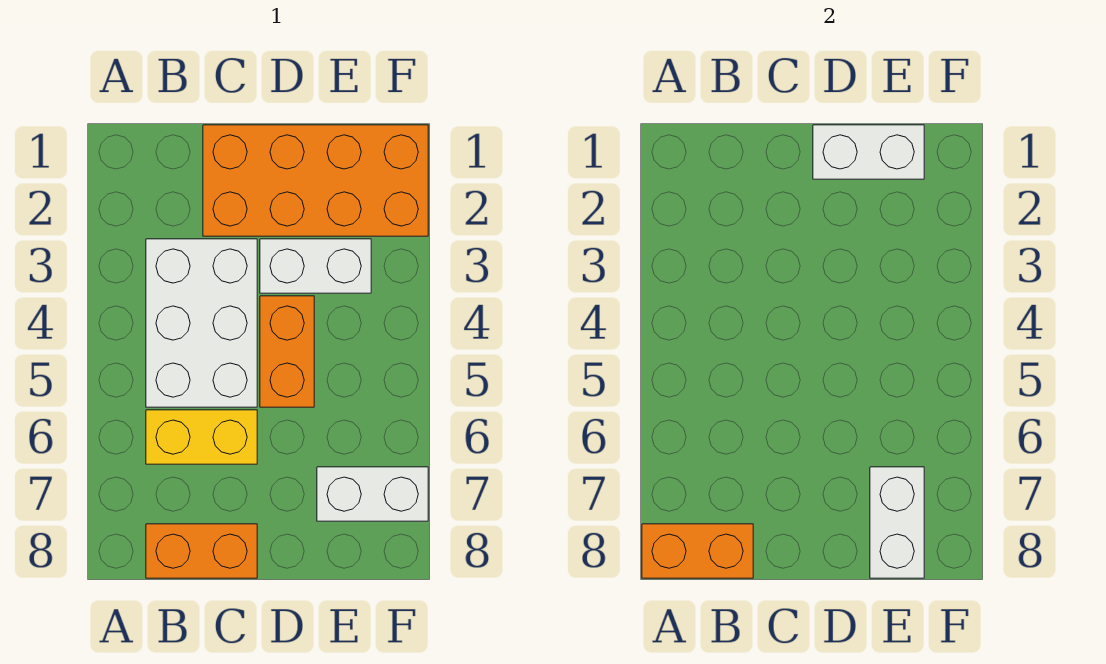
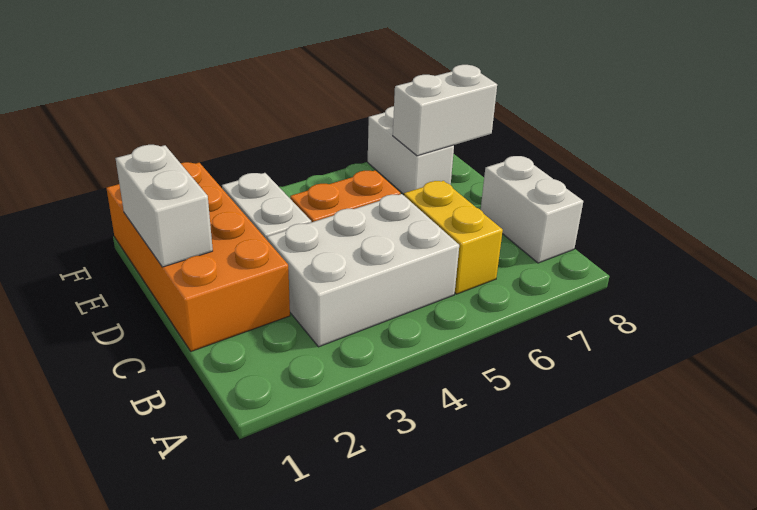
orange 1x2 brick [642,524,753,578] -> none
orange 1x2 brick [146,524,257,578] -> white 1x2 brick [481,156,583,263]

